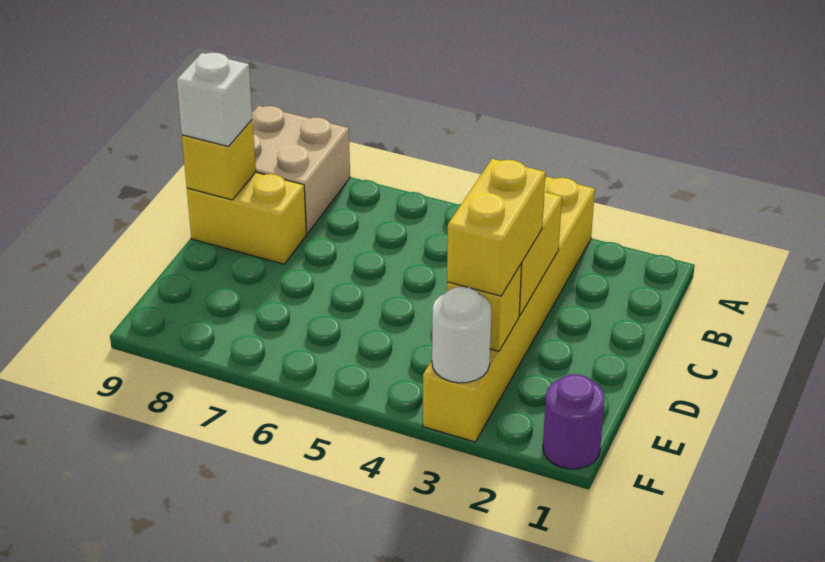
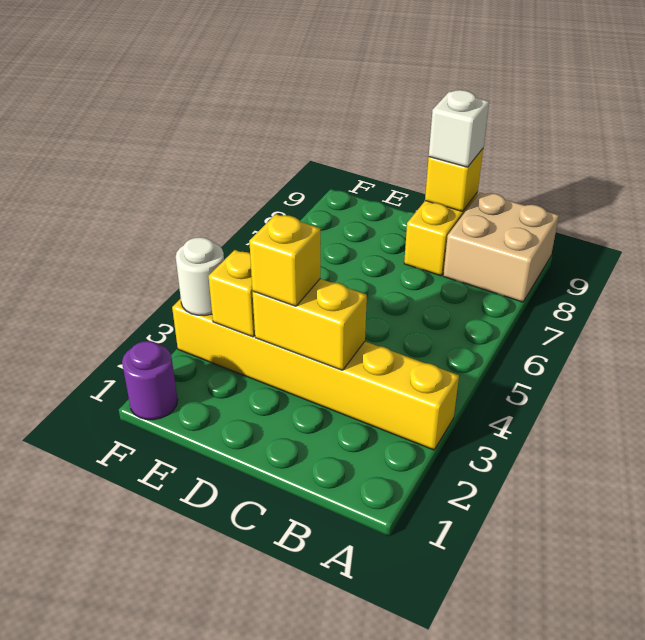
yellow 1x2 brick [447,159,545,296] -> yellow 1x1 brick [249,214,320,306]

